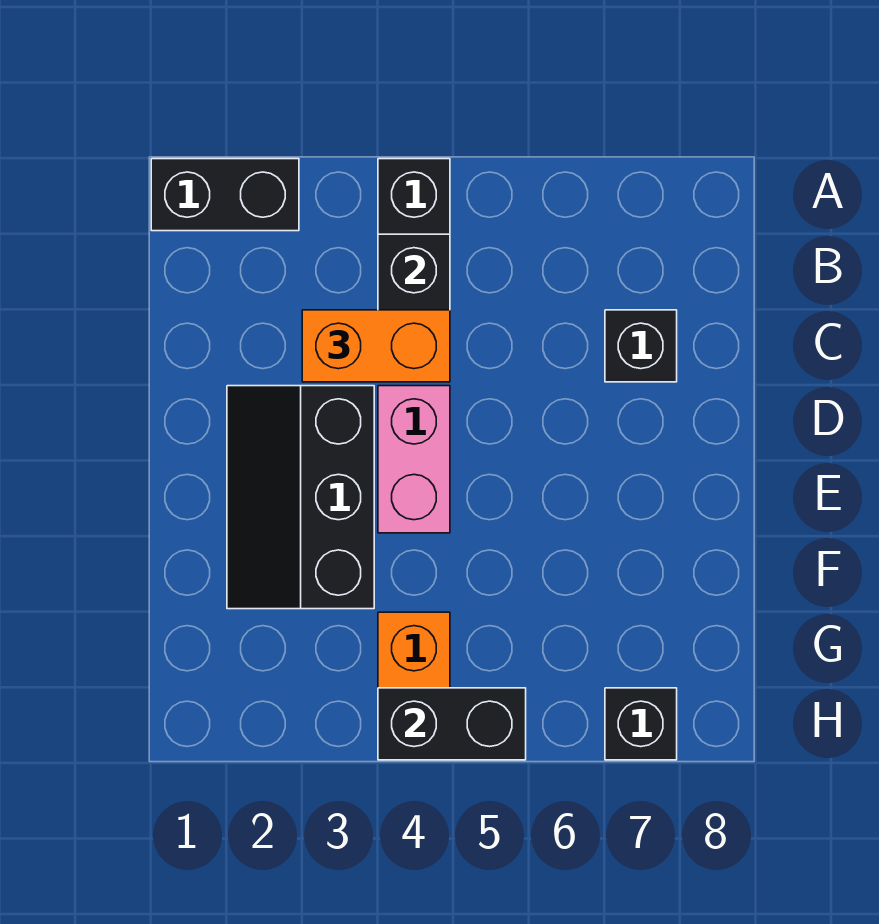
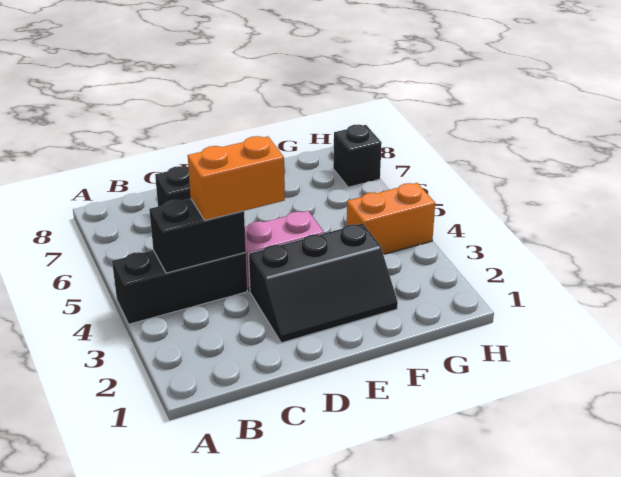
black 1x2 brick [151,159,299,231] -> none
orange 1x2 brick [302,310,450,382] -> orange 1x2 brick turned to [188,136,285,220]
black 1x2 brick [378,688,526,760] -> none

